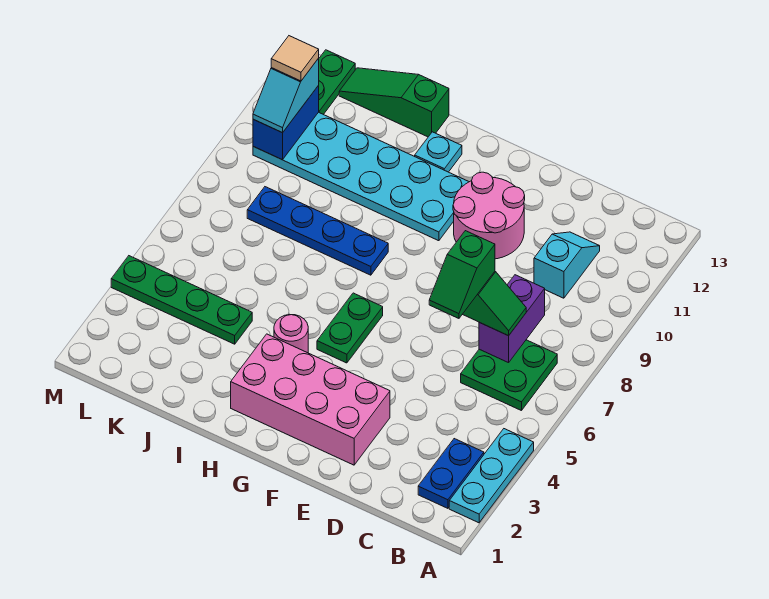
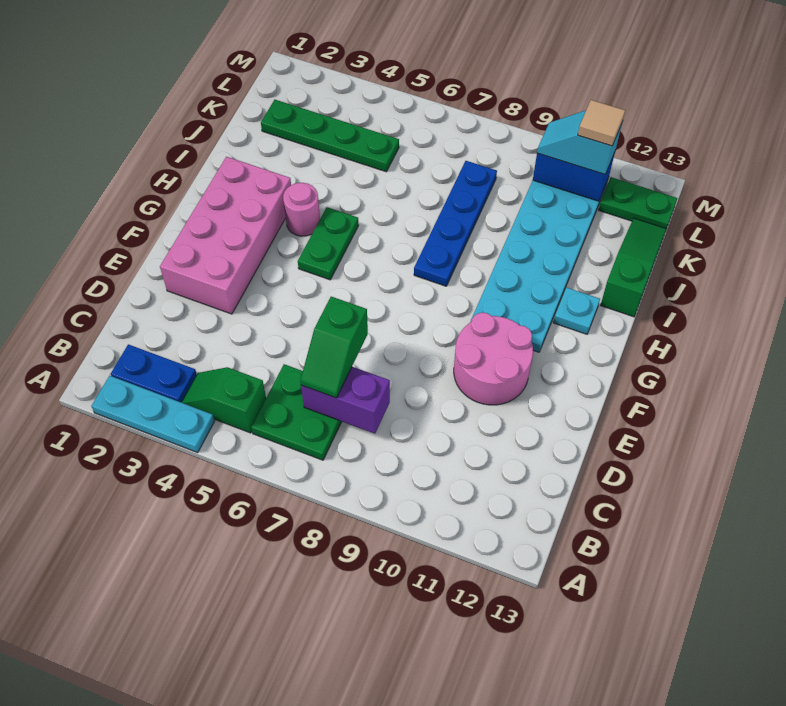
cyan 1x2 slope [534,232,600,298] -> none
green 1x2 slope [429,231,495,318] -> green 1x2 slope moved to [181,367,266,433]
green 1x2 plate [317,293,383,363] -> green 1x2 plate turned to [298,207,358,280]
green 1x4 plate [111,256,252,344] -> green 1x4 plate turned to [261,100,399,172]

